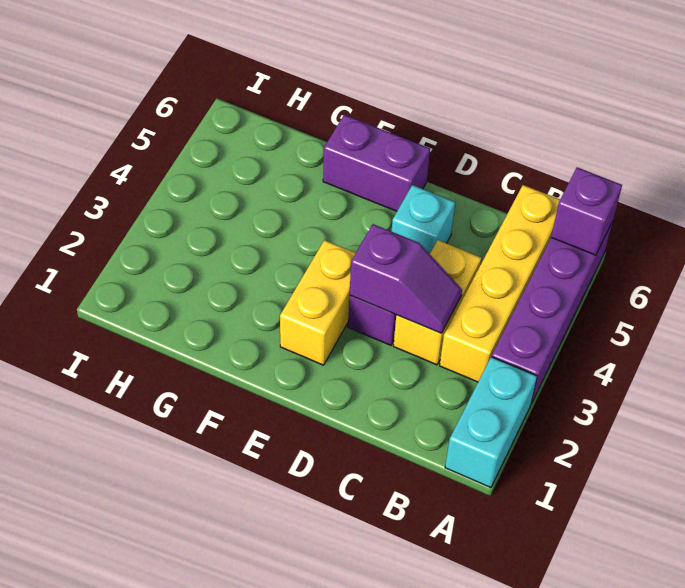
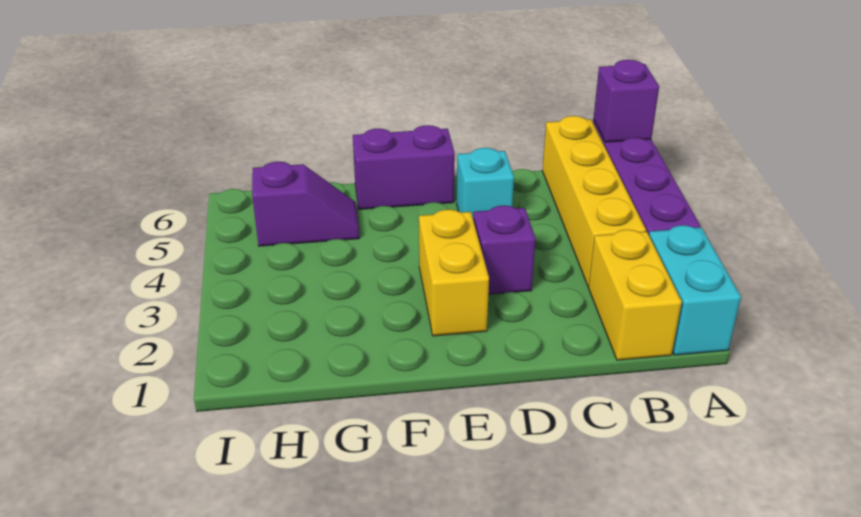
yellow 1x2 brick [393,240,482,365] -> yellow 1x2 brick moved to [588,230,682,360]
purple 1x2 slope [349,224,462,333] -> purple 1x2 slope moved to [252,162,360,246]

